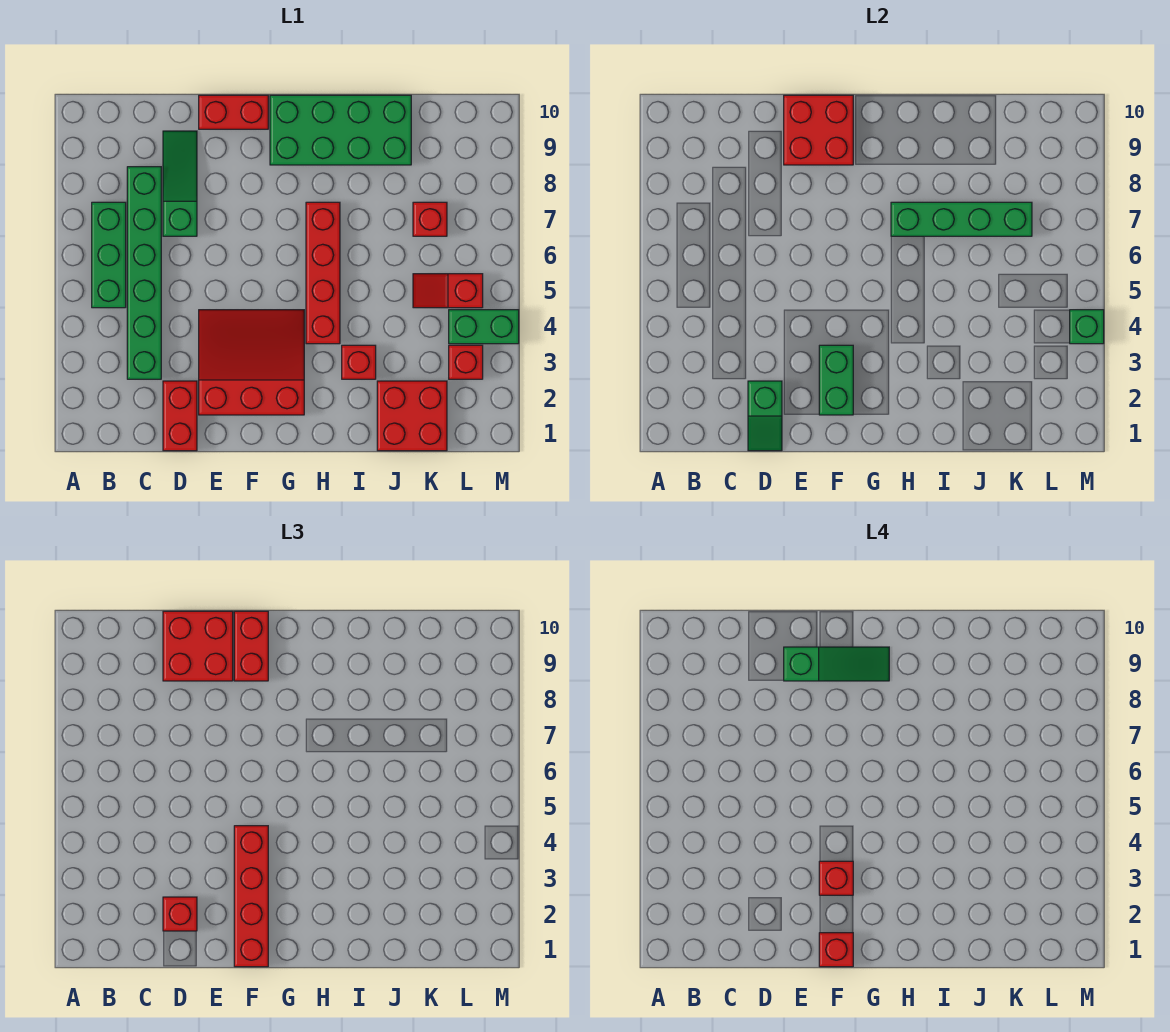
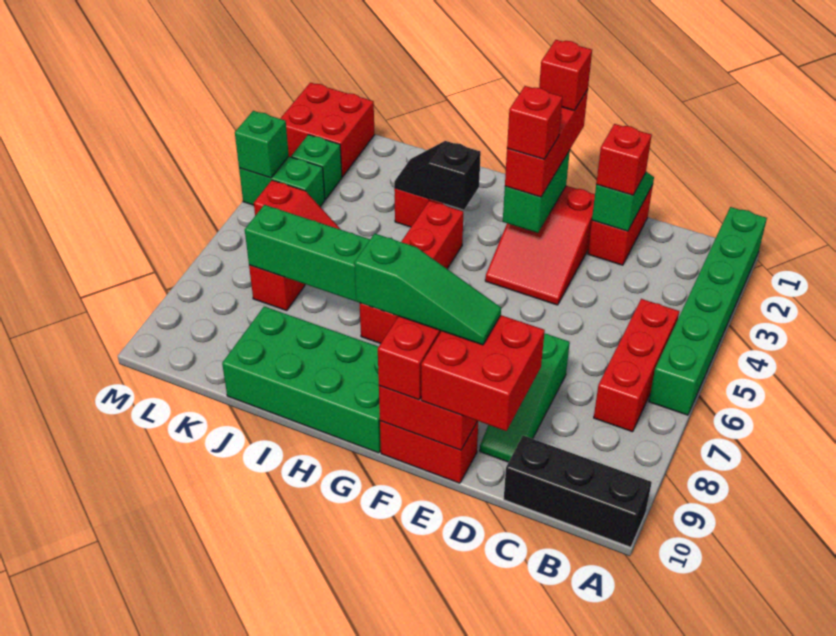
none -> black 1x3 brick [504,436,652,547]
green 1x3 brick [92,202,126,308] -> red 1x3 brick [594,299,679,432]
green 1x6 brick [127,167,161,379] -> green 1x6 brick moved to [649,207,767,415]
red 3x3 slope [199,310,304,415] -> red 2x3 slope [485,186,595,305]
green 1x3 slope [784,647,889,681] -> green 1x3 slope turned to [354,234,501,345]
red 1x4 brick [234,826,268,967] -> red 1x3 brick [505,90,588,197]
none -> black 1x2 slope [394,141,481,210]
red 2x2 brick [377,381,447,451] -> red 2x2 brick moved to [280,82,375,177]
red 1x1 brick [449,345,483,379] -> green 1x1 brick [291,135,342,200]

